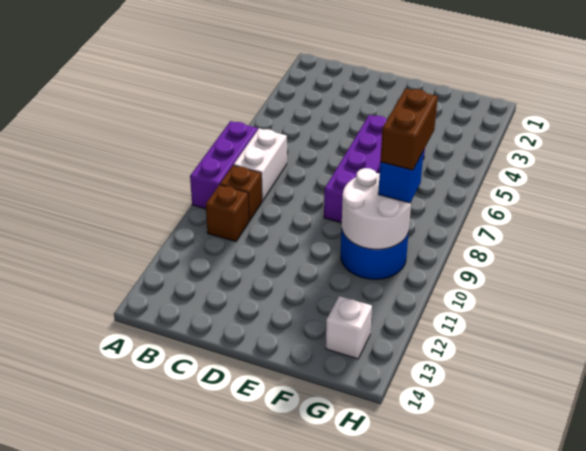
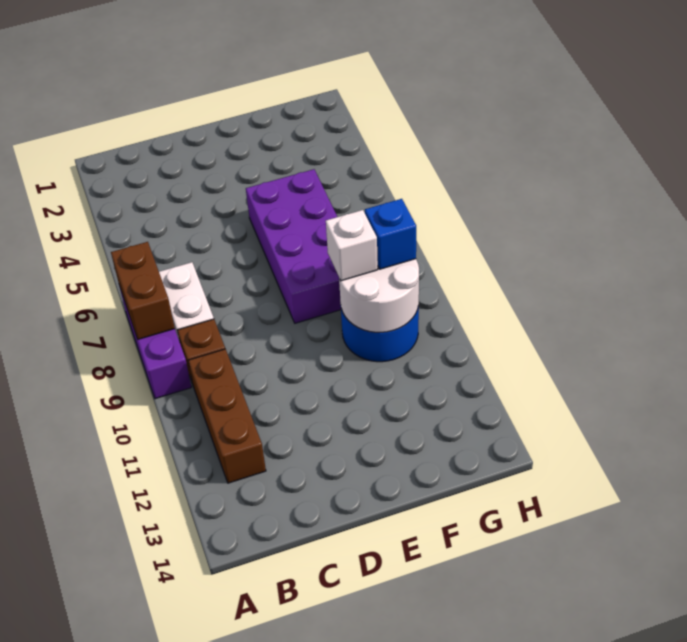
brown 1x1 brick [206,185,249,242] -> brown 1x3 brick [188,349,266,483]
brown 1x2 brick [380,89,438,170] -> brown 1x2 brick moved to [111,242,175,340]
white 1x1 brick [326,296,372,359] -> white 1x1 brick moved to [326,210,378,281]

